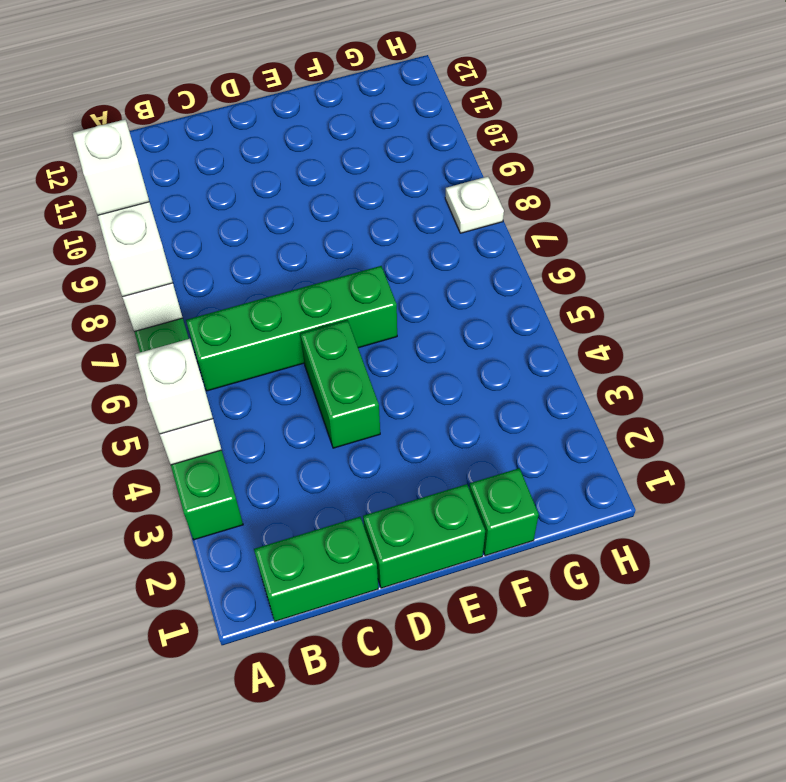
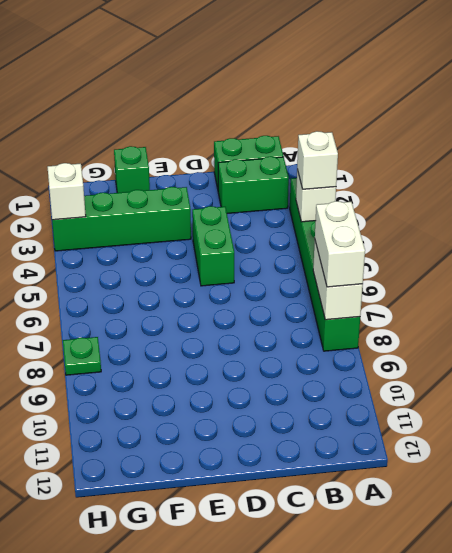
white 1x1 brick [73,119,149,215] -> white 1x1 brick moved to [48,163,86,220]
green 1x4 brick [186,266,397,391] -> green 1x4 brick moved to [52,187,191,251]
green 1x2 brick [363,484,485,588] -> green 1x2 brick moved to [218,157,289,214]
white 1x1 plate [445,177,504,233] -> green 1x1 plate [63,337,101,375]

